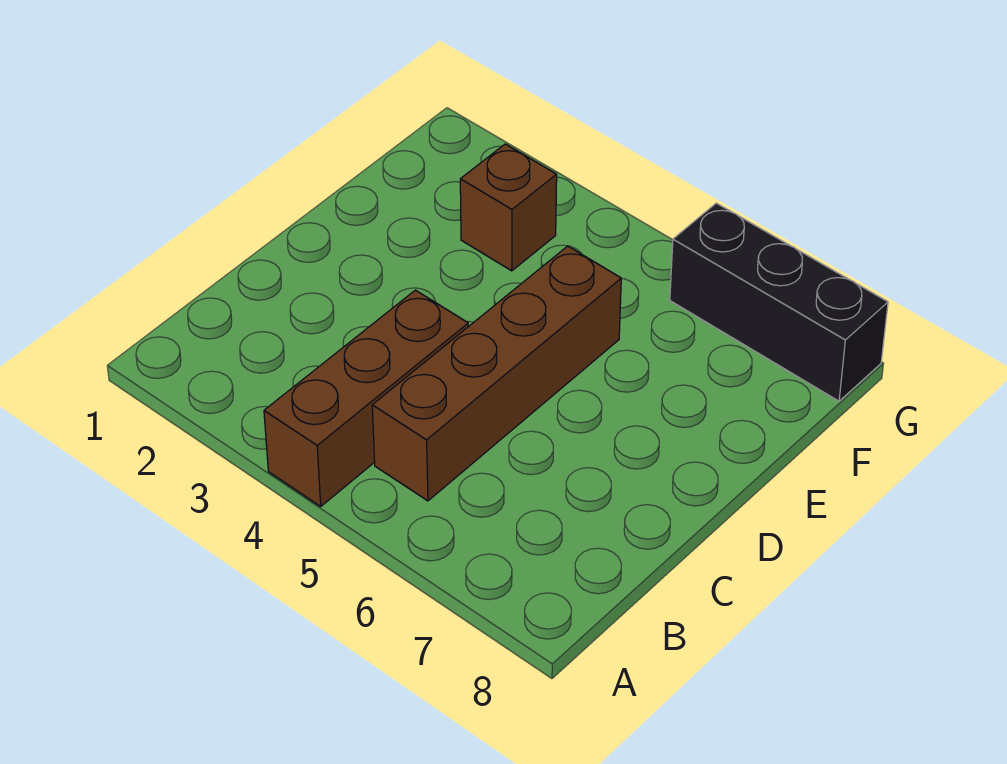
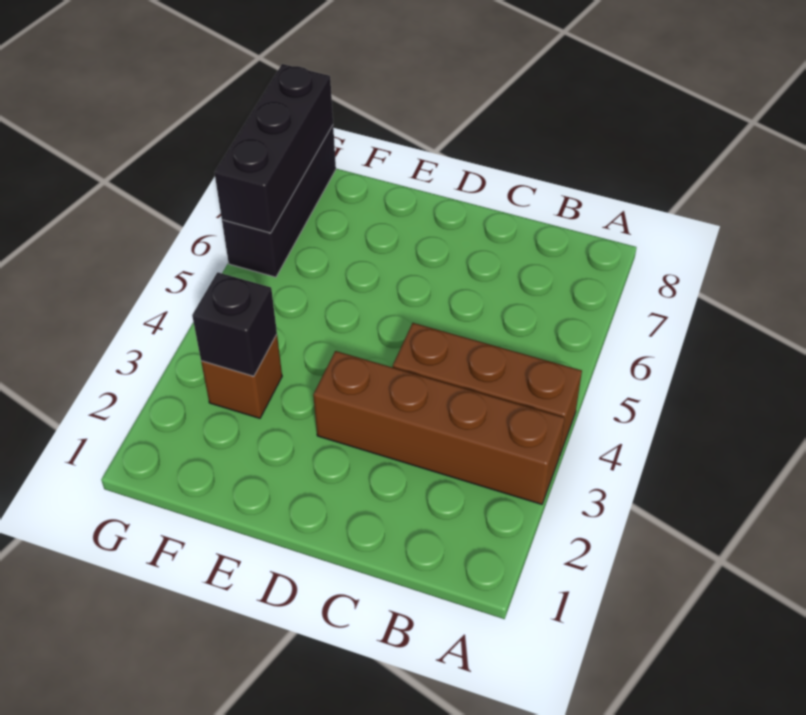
brown 1x4 brick [372,246,621,501] -> brown 1x4 brick moved to [313,351,565,504]
none -> black 1x1 brick [192,272,277,376]
none -> black 1x3 brick [214,64,333,233]

